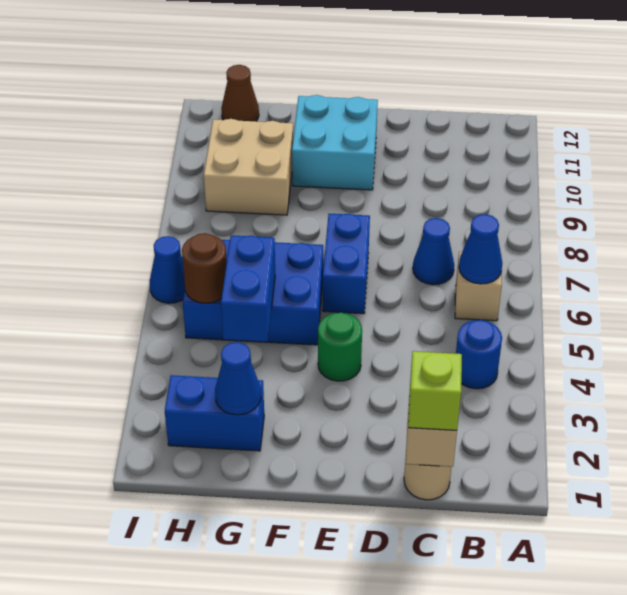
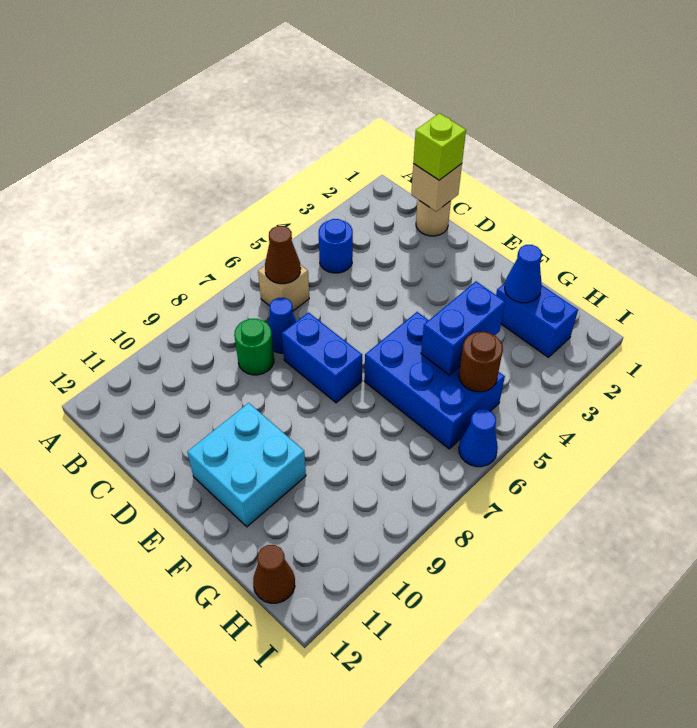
blue 1x1 cone [459,214,502,284] -> brown 1x1 cone [265,226,301,284]
green 1x1 round brick [318,312,362,381] -> green 1x1 round brick moved to [234,319,274,375]
blue 1x2 brick [323,214,370,314] -> blue 1x2 brick turned to [282,313,362,403]
tan 2x2 brick [204,119,293,215] -> none

